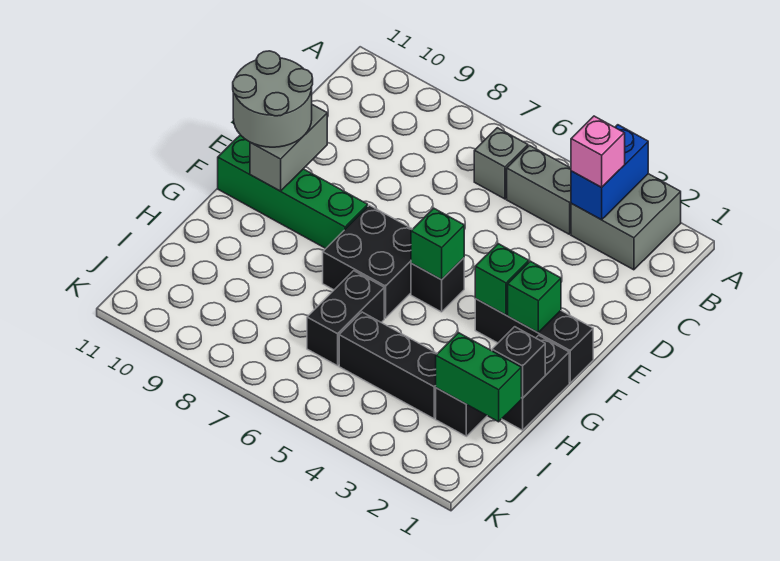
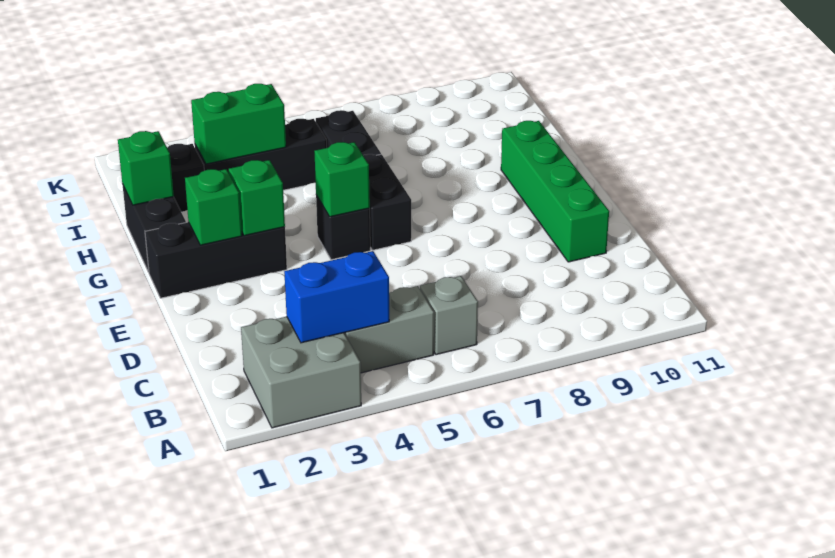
blue 1x2 brick [571,125,648,220] -> blue 1x2 brick turned to [284,251,389,343]
pink 1x1 brick [571,116,625,187] -> none
grey 1x2 brick [250,105,327,191] -> none
grey 2x2 round brick [233,51,313,147] -> none
black 2x2 brick [323,205,412,318] -> black 1x2 brick [363,154,411,250]
green 1x4 brick [218,135,368,248] -> green 1x4 brick turned to [501,121,609,262]
black 1x1 brick [492,327,545,398] -> green 1x1 brick [118,131,174,205]
green 1x2 brick [436,333,521,422] -> green 1x2 brick moved to [191,84,286,164]

